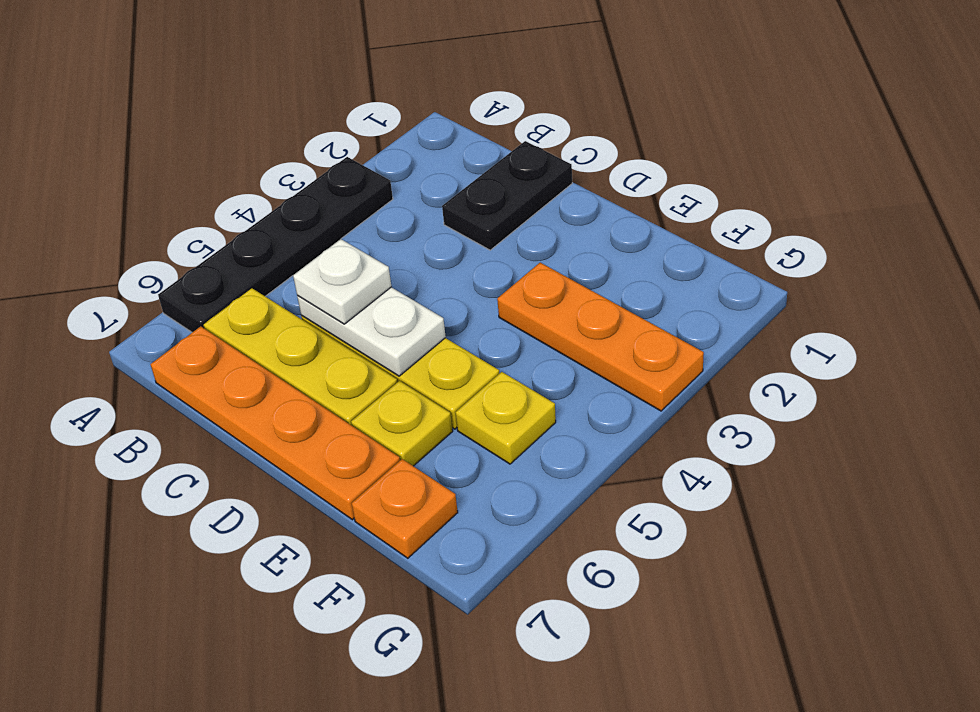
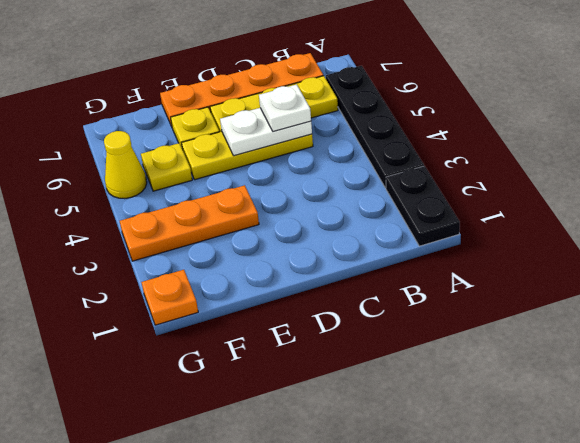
black 1x2 plate [442,141,572,250] -> black 1x2 plate moved to [386,166,460,246]
orange 1x1 plate [352,459,458,558] -> orange 1x1 plate moved to [141,270,198,325]
none -> yellow 1x1 cone [104,131,147,198]

